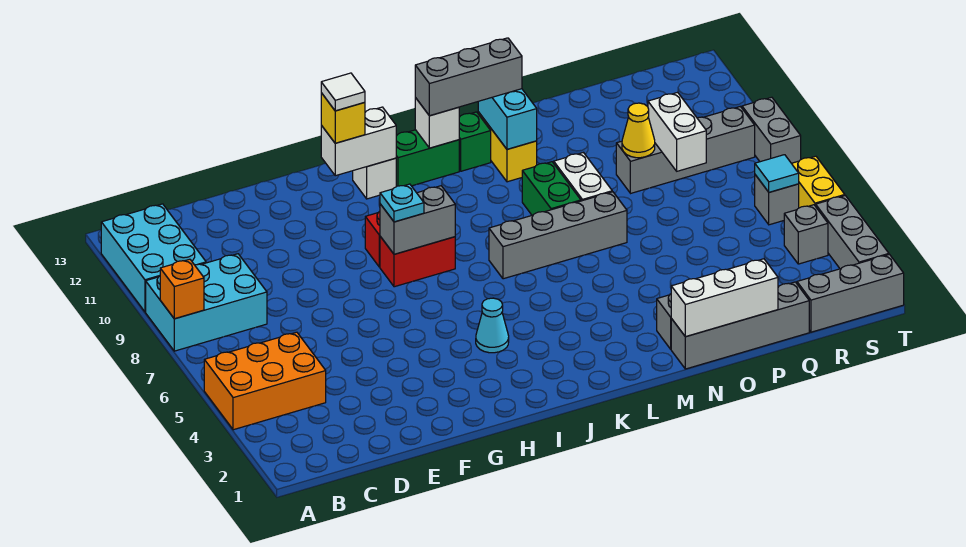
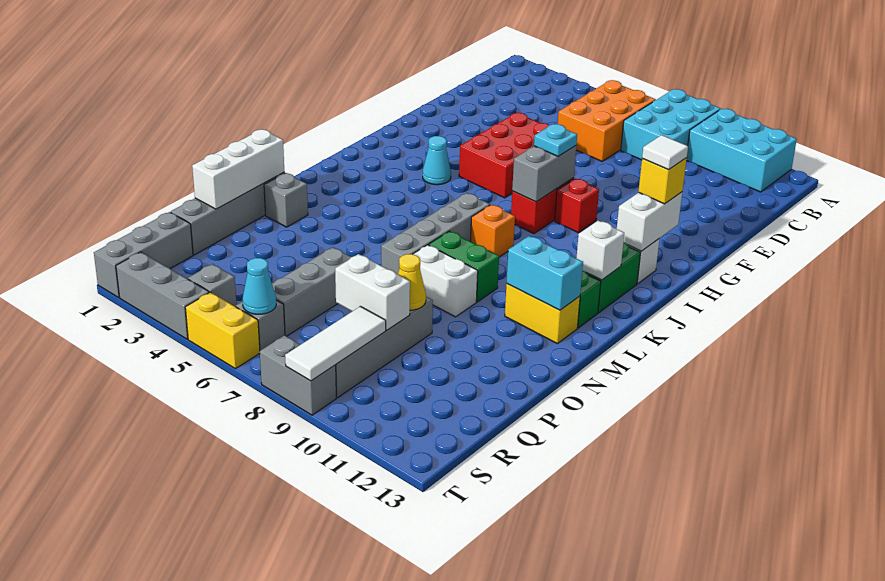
orange 2x3 brick [204,332,326,430] -> orange 2x3 brick moved to [558,80,656,161]
orange 1x1 brick [160,259,204,319] -> orange 1x1 brick moved to [471,205,515,257]
none -> red 2x3 brick [459,113,549,198]
grey 1x3 brick [415,38,522,116] -> grey 1x3 brick moved to [272,247,351,336]
none -> white 1x3 tile [285,306,386,381]
cyan 1x1 tile [755,155,799,192] -> cyan 1x1 cone [243,258,276,314]

